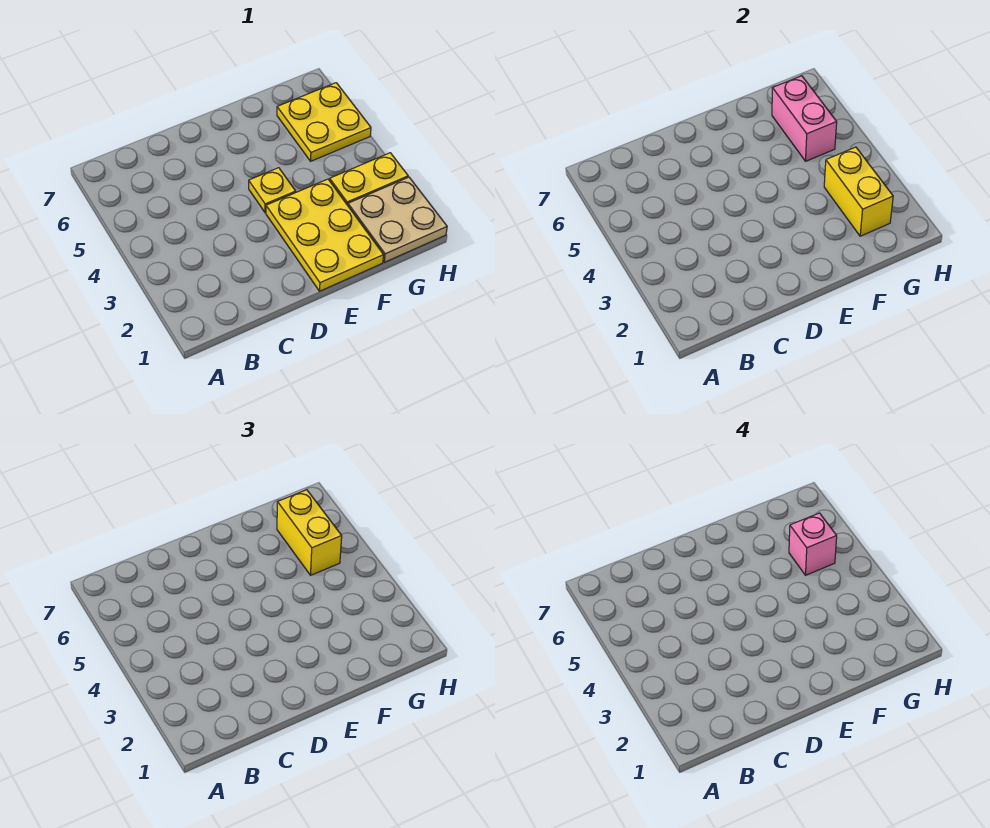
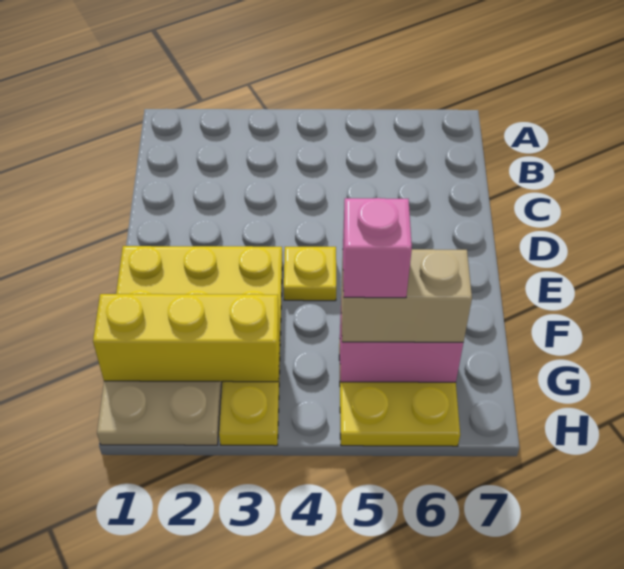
yellow 1x2 brick [824,147,893,236] -> yellow 1x3 brick [93,294,280,382]
yellow 1x2 brick [277,490,342,575] -> tan 1x2 brick [341,249,472,342]

